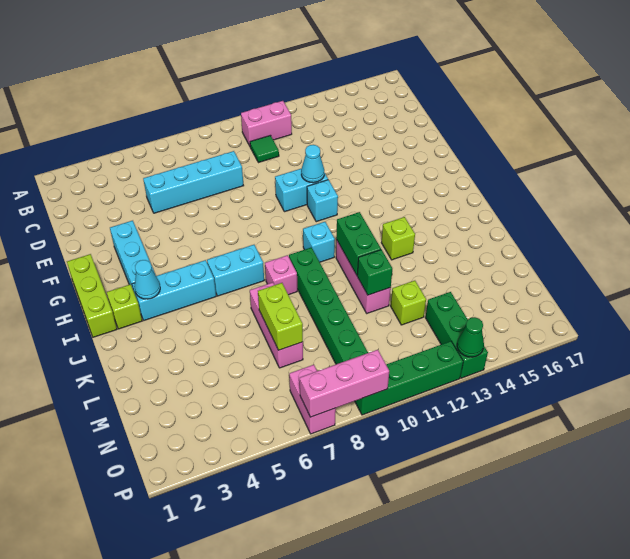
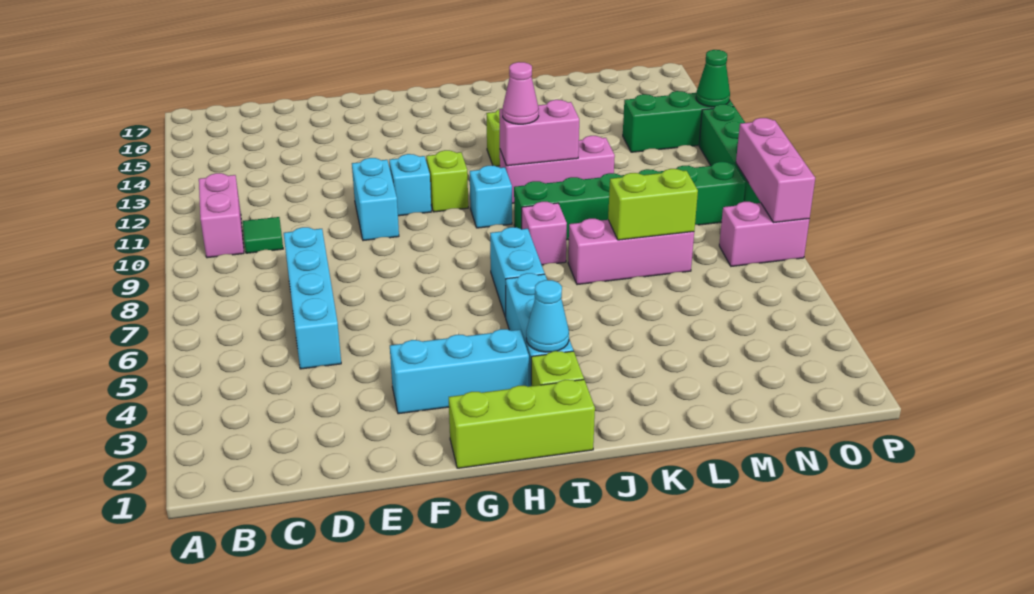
cyan 1x1 cone [301,145,324,183] -> none
green 1x2 brick [336,212,381,275] -> pink 1x2 brick [499,100,579,166]
none -> pink 1x1 cone [503,62,539,124]
green 1x1 brick [357,250,392,295] -> none
lime 1x1 brick [391,281,426,325] -> lime 1x1 brick moved to [426,150,468,212]

